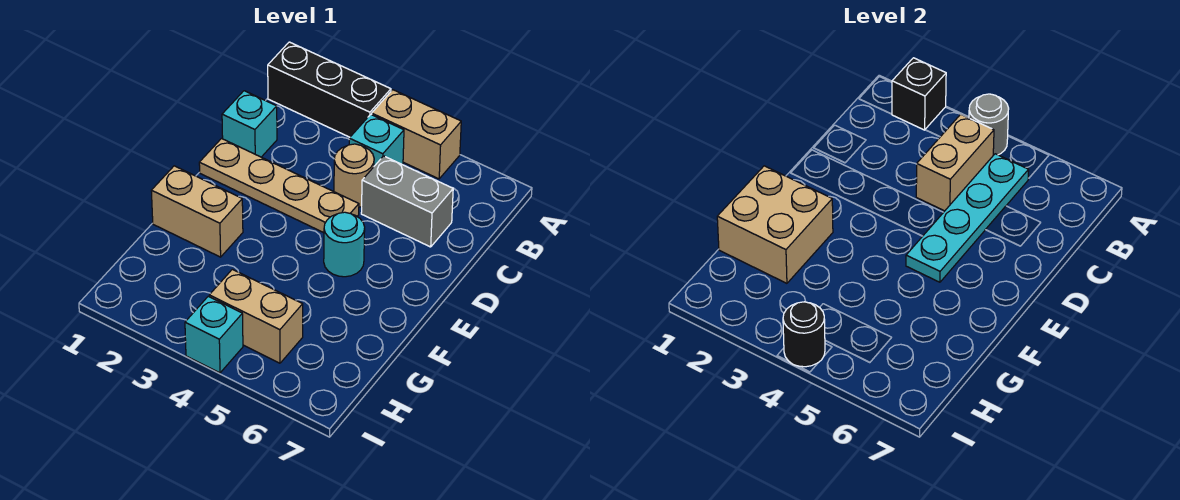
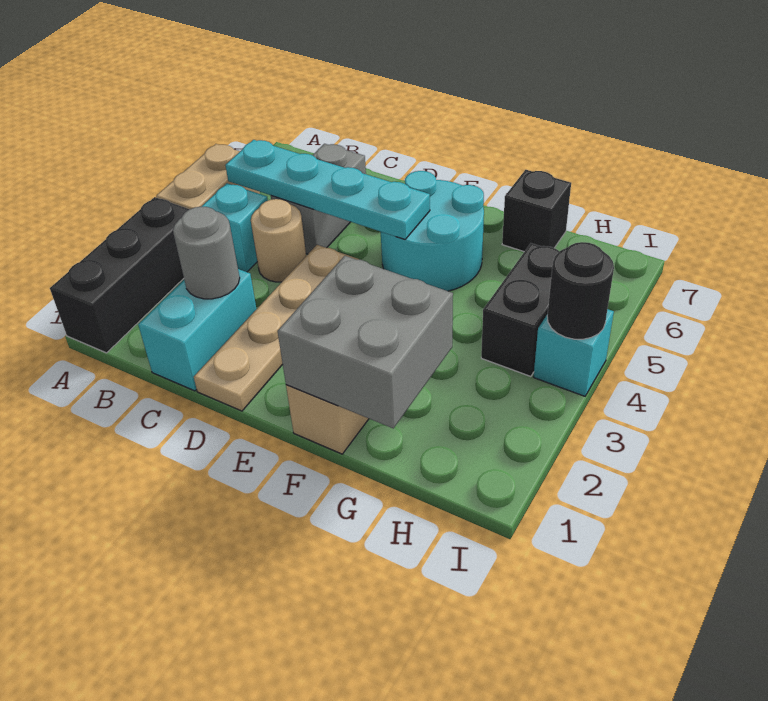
black 1x1 brick [892,58,946,130] -> black 1x1 brick moved to [502,170,571,252]
grey 1x1 round brick [969,94,1009,155] -> grey 1x1 round brick moved to [173,206,240,299]
tan 1x2 brick [916,114,994,211] -> none
cyan 1x1 brick [222,91,277,157] -> cyan 1x2 brick [138,269,256,391]
cyan 1x1 round brick [324,212,365,277] -> cyan 2x2 round brick [381,171,484,291]
tan 2x2 brick [717,166,833,283] -> grey 2x2 brick [278,256,453,428]
tan 1x2 brick [209,269,303,363] -> black 1x2 brick [481,243,560,376]

